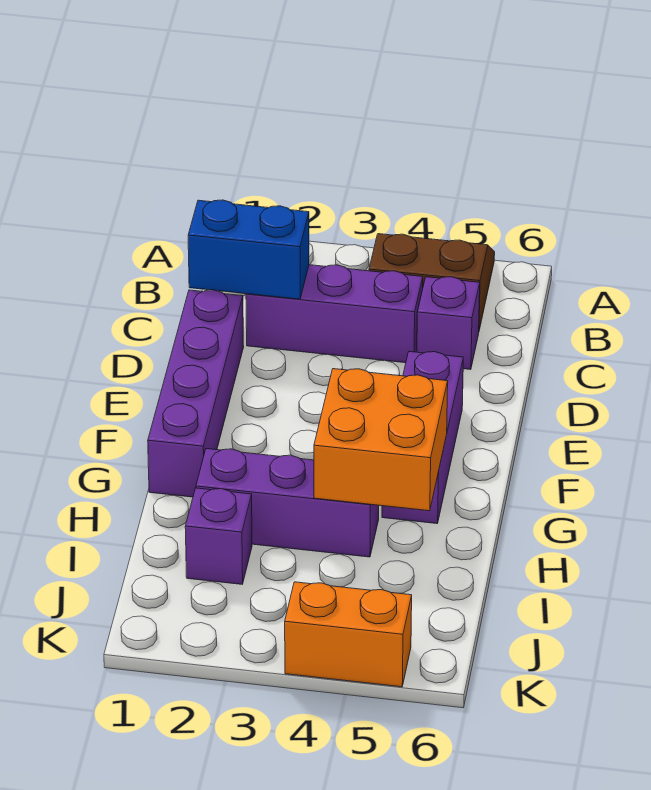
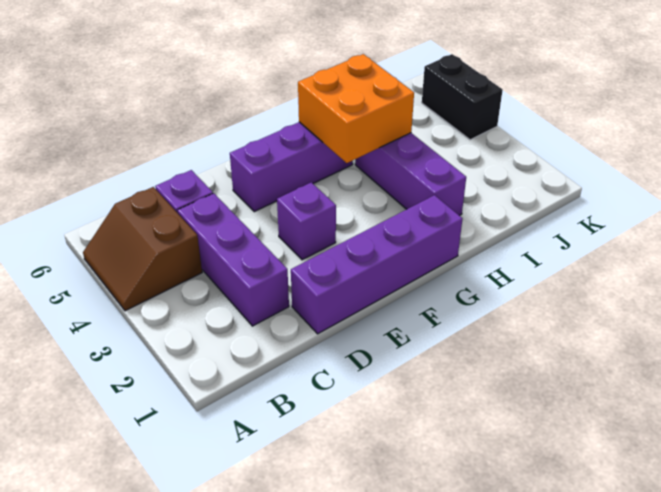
blue 1x2 brick [188,200,309,299] -> none
purple 1x1 brick [185,488,252,584] -> purple 1x1 brick moved to [277,182,336,260]
orange 1x2 brick [285,582,412,687] -> black 1x2 brick [422,54,503,140]

